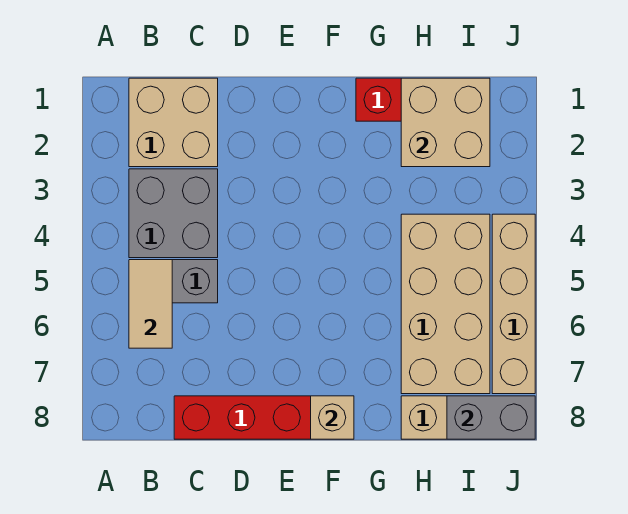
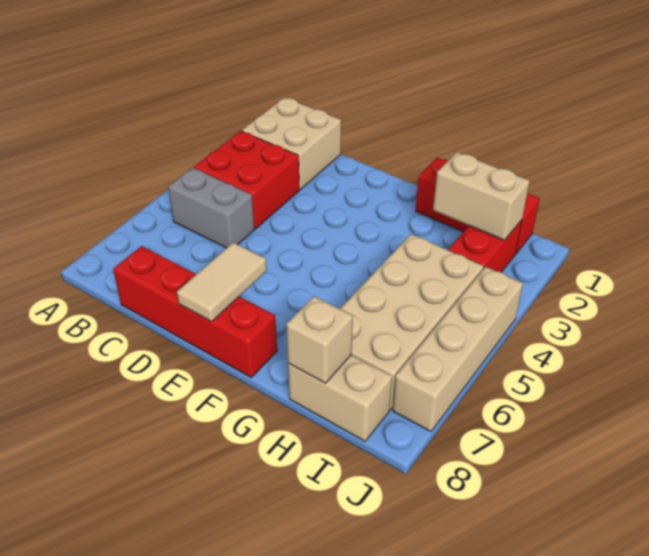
grey 2x2 brick [129,169,218,258] -> red 2x2 brick [194,131,300,229]
tan 1x2 tile [129,260,172,348] -> tan 1x2 tile moved to [177,242,267,322]
tan 1x1 brick [311,396,354,439] -> tan 1x1 brick moved to [286,296,353,383]
tan 2x2 brick [401,78,490,167] -> tan 1x2 brick [433,152,530,240]
none -> red 1x2 brick [448,220,522,272]
grey 1x2 brick [447,396,535,439] -> none

